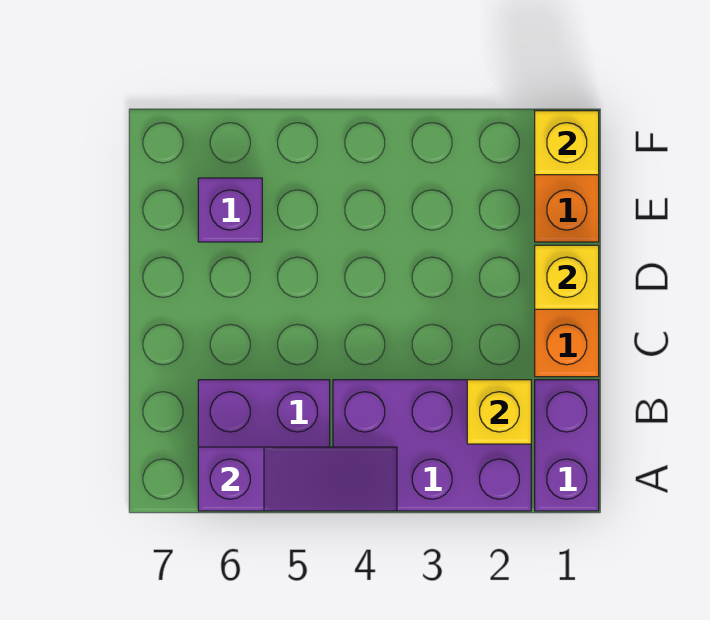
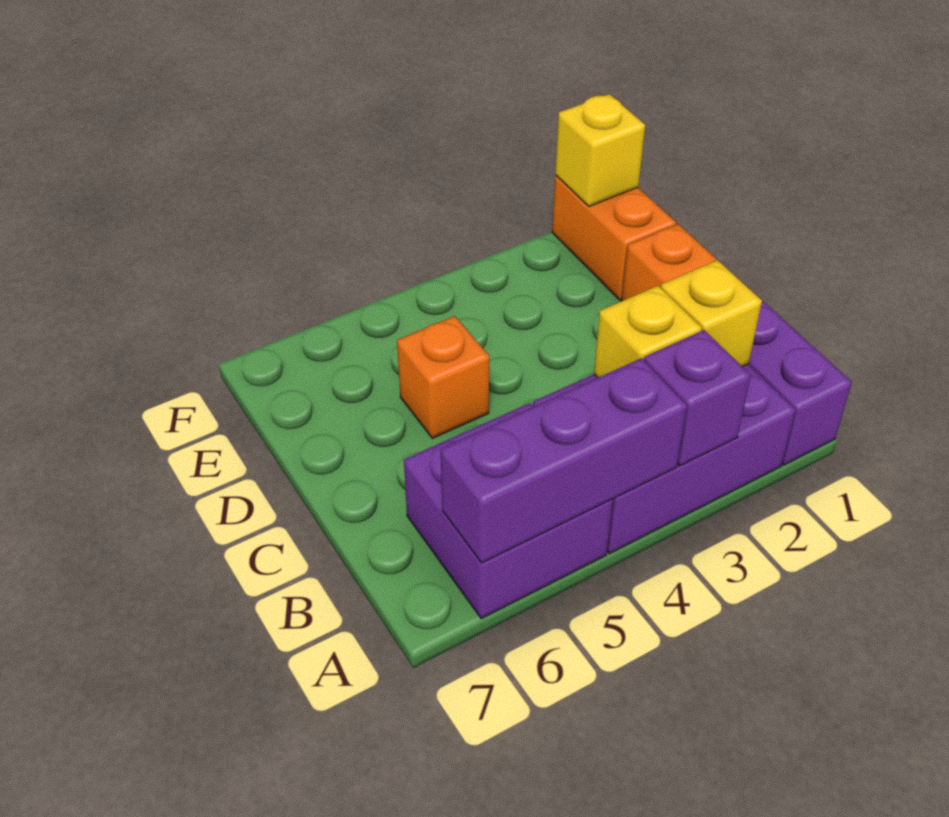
purple 1x3 slope [198,447,397,511] -> purple 1x3 brick [441,358,687,563]
yellow 1x1 brick [535,245,599,309] -> yellow 1x1 brick moved to [594,286,702,378]
none -> orange 1x1 brick [397,316,489,438]
purple 1x1 brick [198,178,262,242] -> purple 1x1 brick moved to [644,330,751,466]

